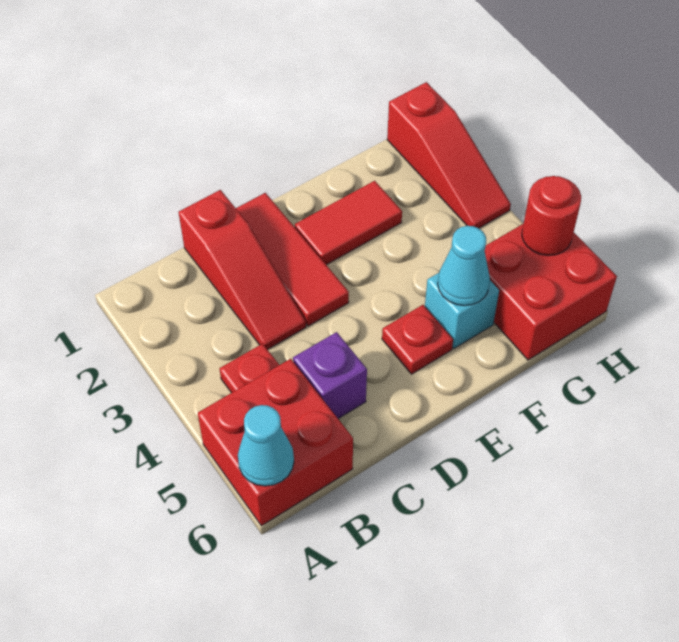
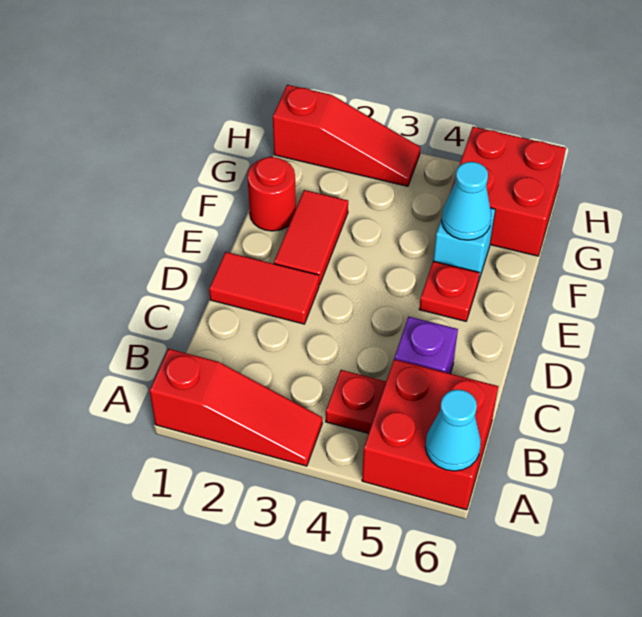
red 1x3 slope [179,190,306,350] -> red 1x3 slope moved to [150,349,322,466]
red 1x3 tile [236,193,349,326] -> red 1x2 tile [209,252,319,324]
red 1x1 round brick [522,176,581,256] -> red 1x1 round brick moved to [247,157,296,231]

